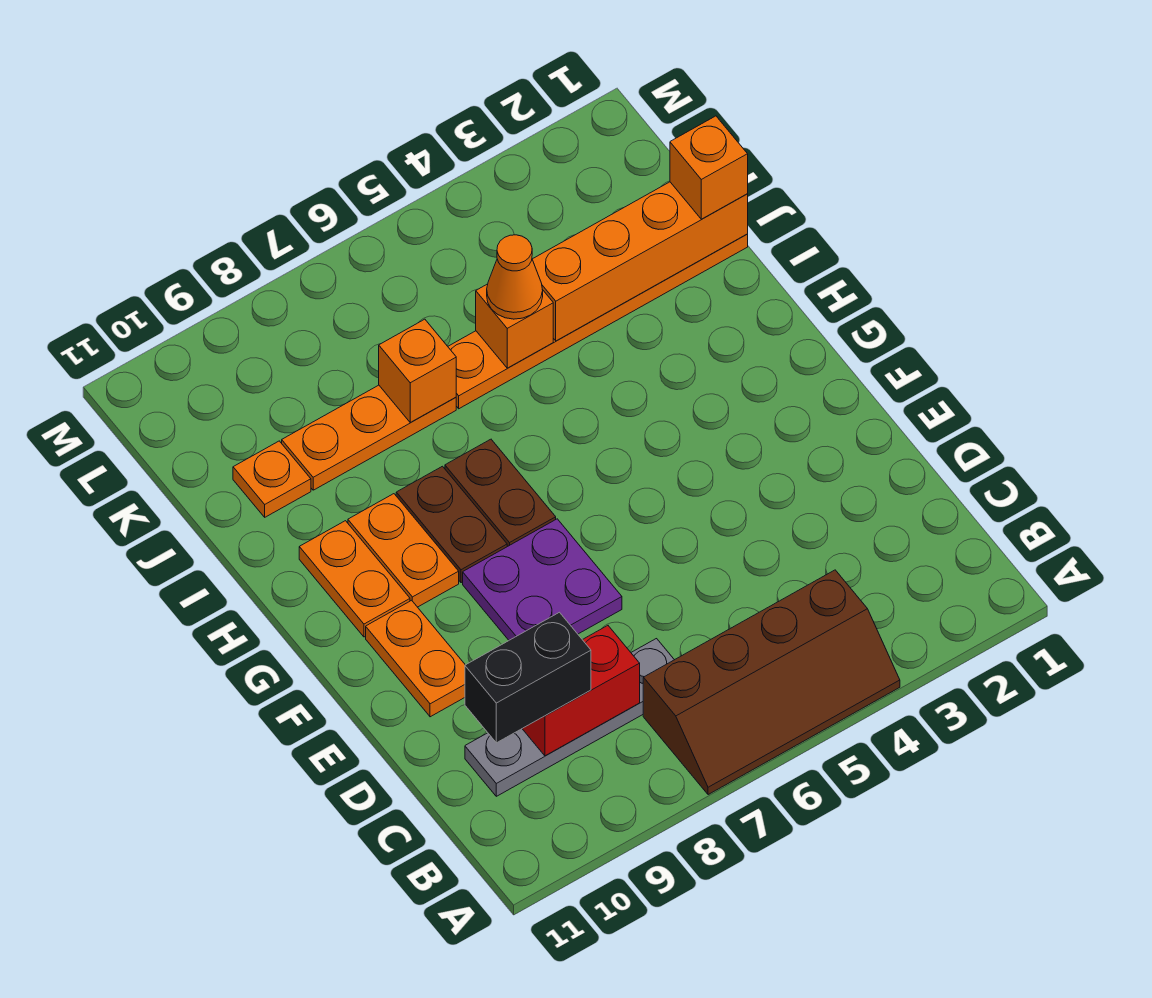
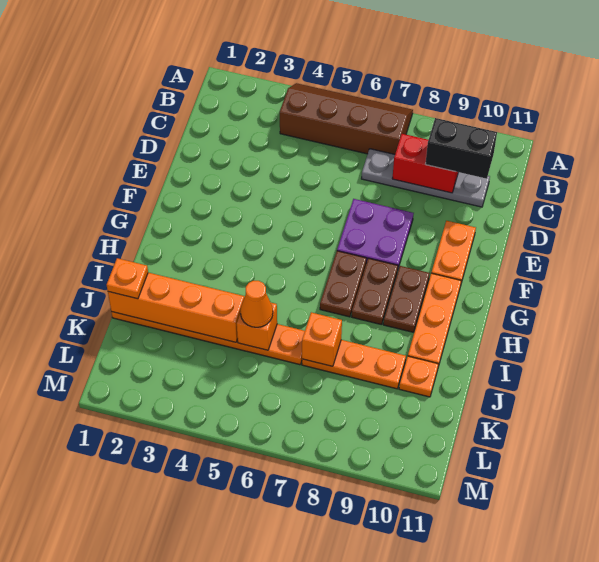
orange 1x2 plate [348,494,459,607] -> brown 1x2 plate [383,266,430,332]
orange 1x2 plate [299,521,410,637] -> orange 1x3 plate [408,273,461,367]
orange 1x1 brick [670,116,748,219] -> orange 1x1 plate [107,258,148,299]

